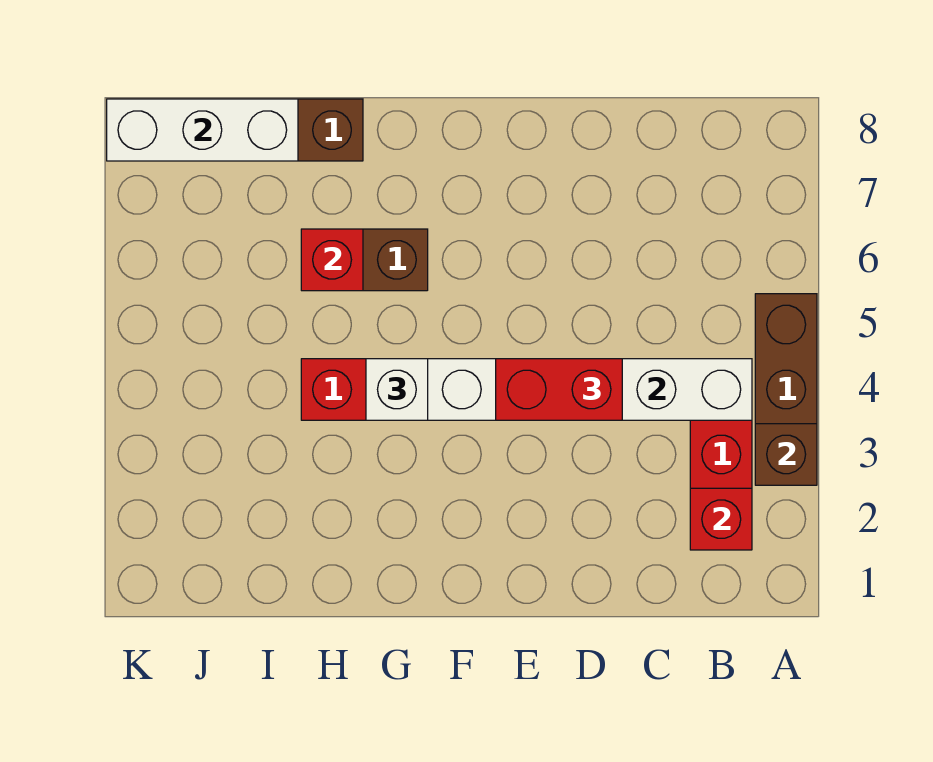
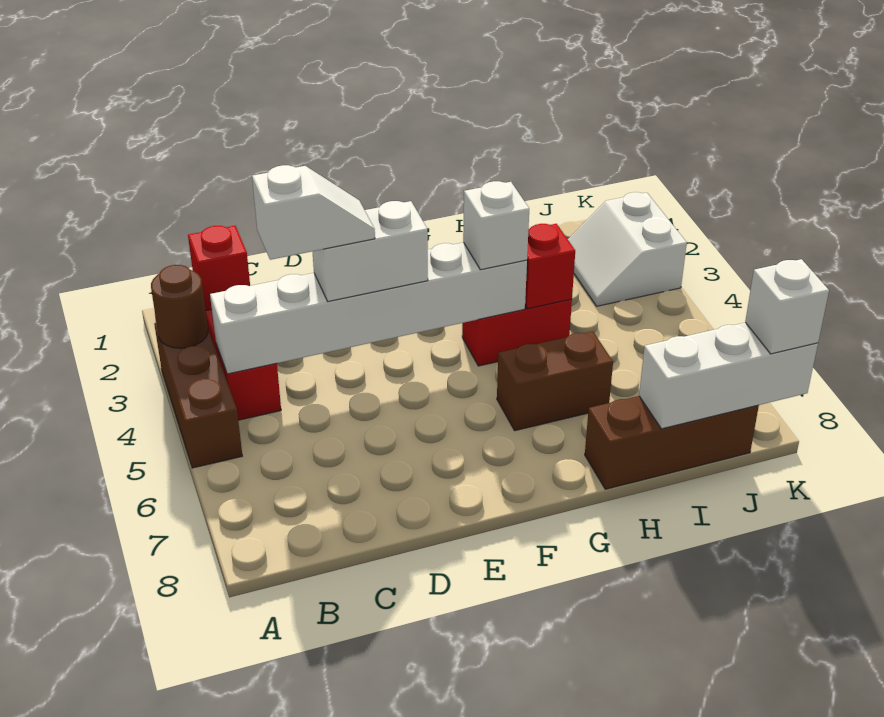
brown 1x1 brick [755,424,817,485] -> brown 1x1 round brick [151,265,208,348]
none -> white 1x2 slope [252,165,375,260]
red 1x2 brick [496,359,622,420] -> white 1x2 brick [312,201,428,302]
red 1x1 brick [301,229,363,291] -> red 1x1 brick moved to [525,224,575,309]
none -> white 2x2 slope [568,192,687,306]
none -> white 1x1 brick [745,259,829,354]

